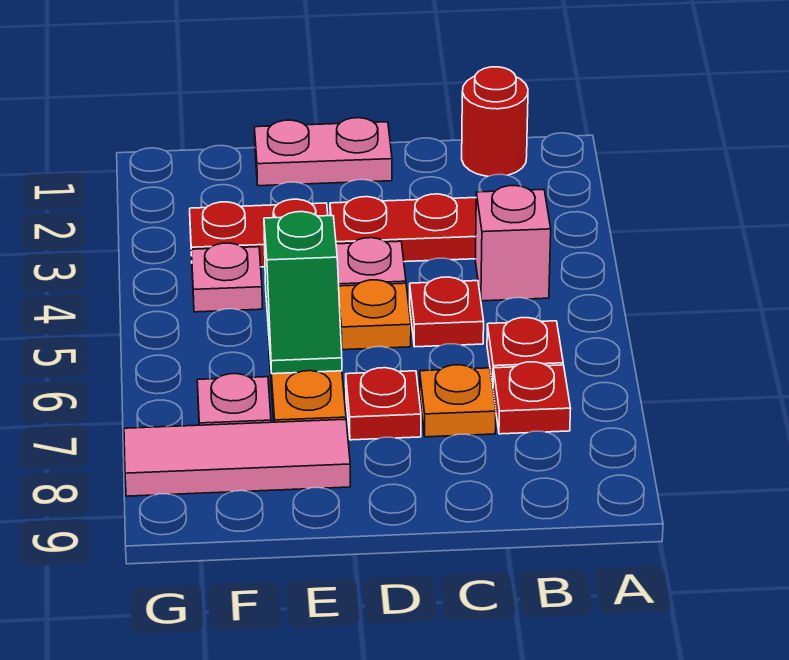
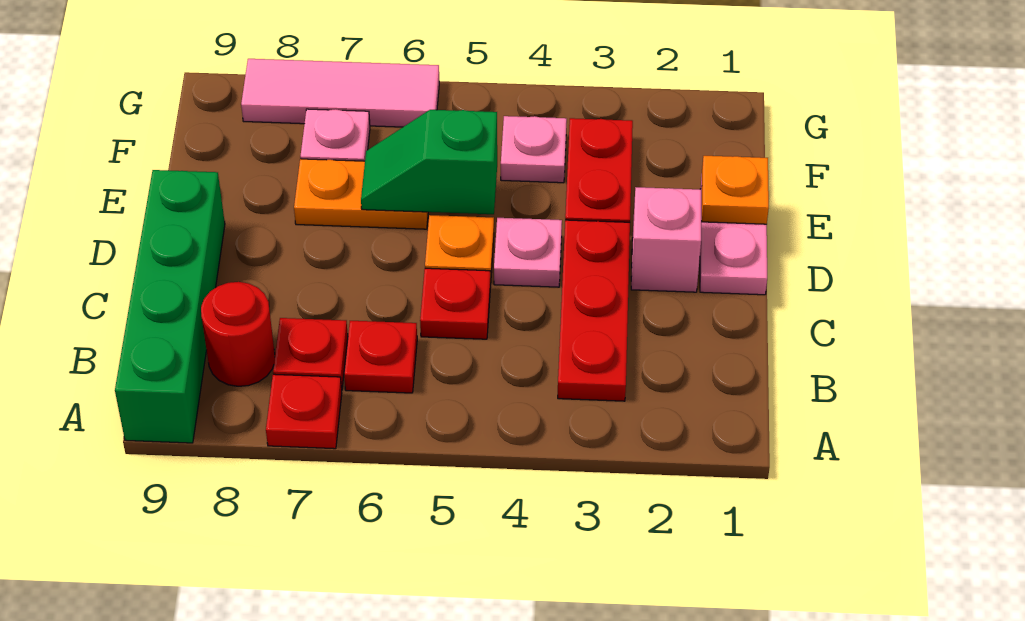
none -> green 1x4 brick [115,170,225,443]
red 1x1 round brick [462,67,528,176] -> red 1x1 round brick moved to [201,282,275,386]
pink 1x1 brick [475,186,551,301] -> pink 1x1 brick moved to [631,187,701,292]
orange 1x1 plate [420,365,496,437] -> orange 1x1 plate moved to [702,156,769,224]
red 1x1 plate [346,368,421,440] -> red 1x1 plate moved to [266,374,342,449]
pink 1x3 tile [124,419,351,496] -> pink 1x3 tile turned to [241,59,439,127]

